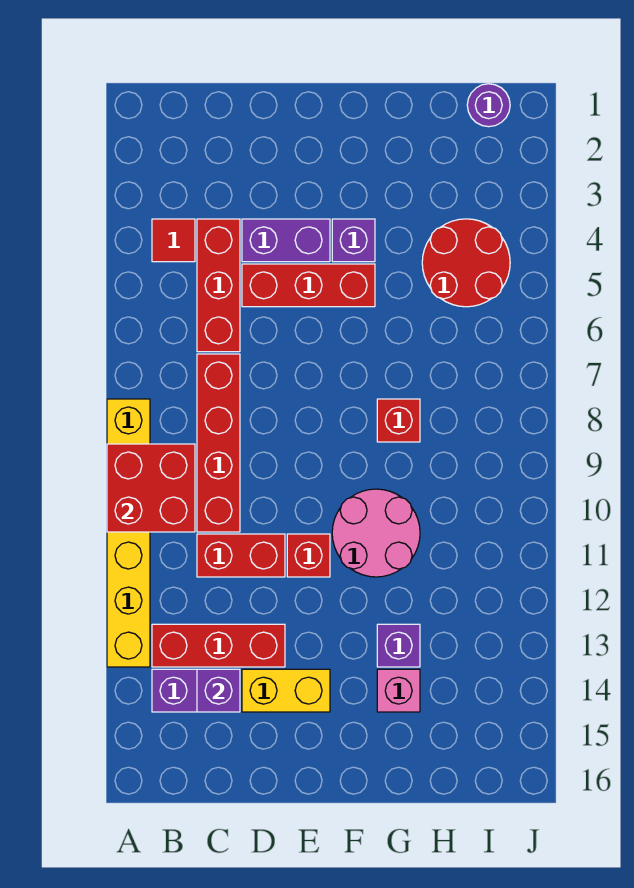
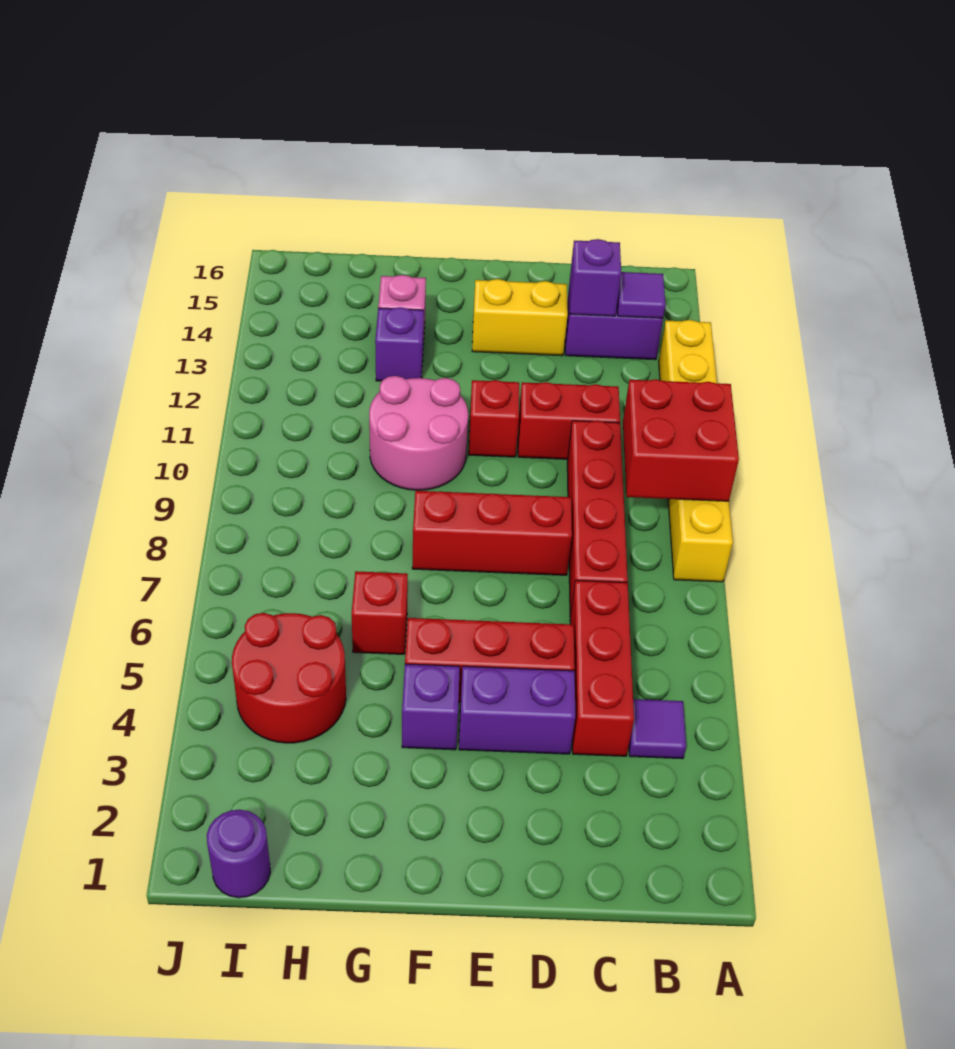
red 1x1 tile [152,219,195,262] -> purple 1x1 tile [629,699,686,759]
red 1x3 brick [152,624,285,667] -> red 1x3 brick moved to [412,491,572,575]
none -> purple 1x1 tile [617,272,665,318]
red 1x1 brick [377,399,420,442] -> red 1x1 brick moved to [352,571,408,654]

